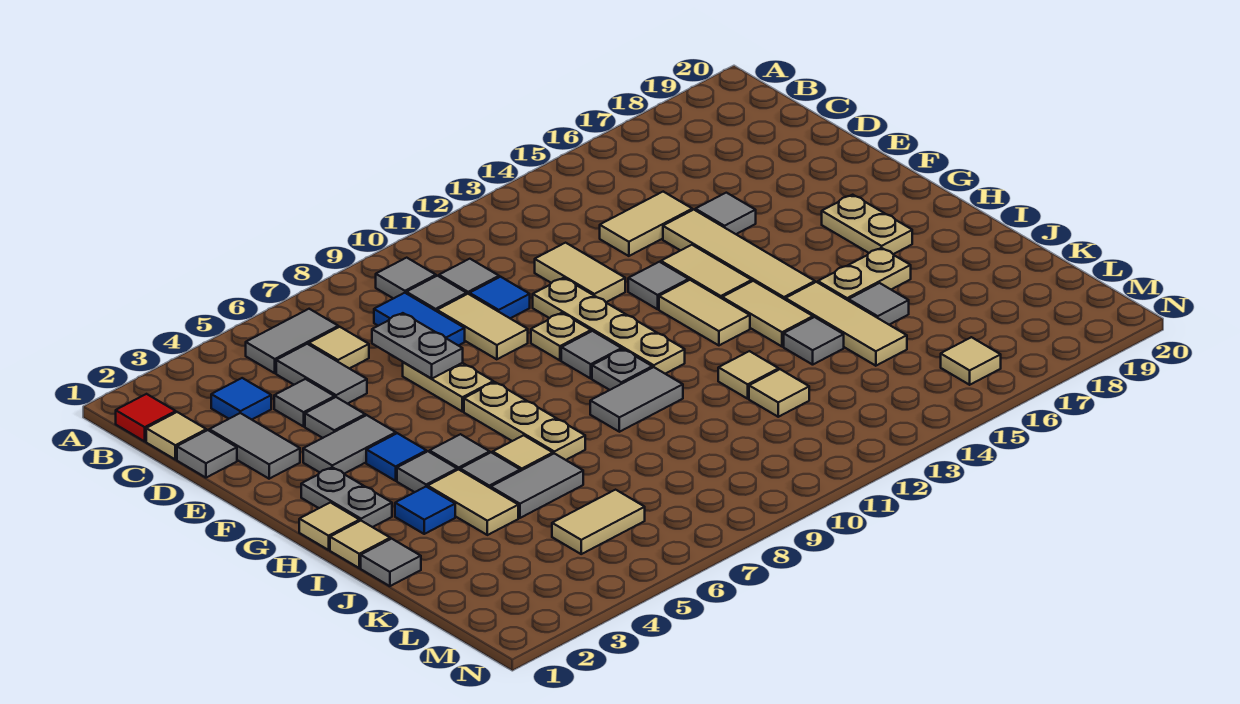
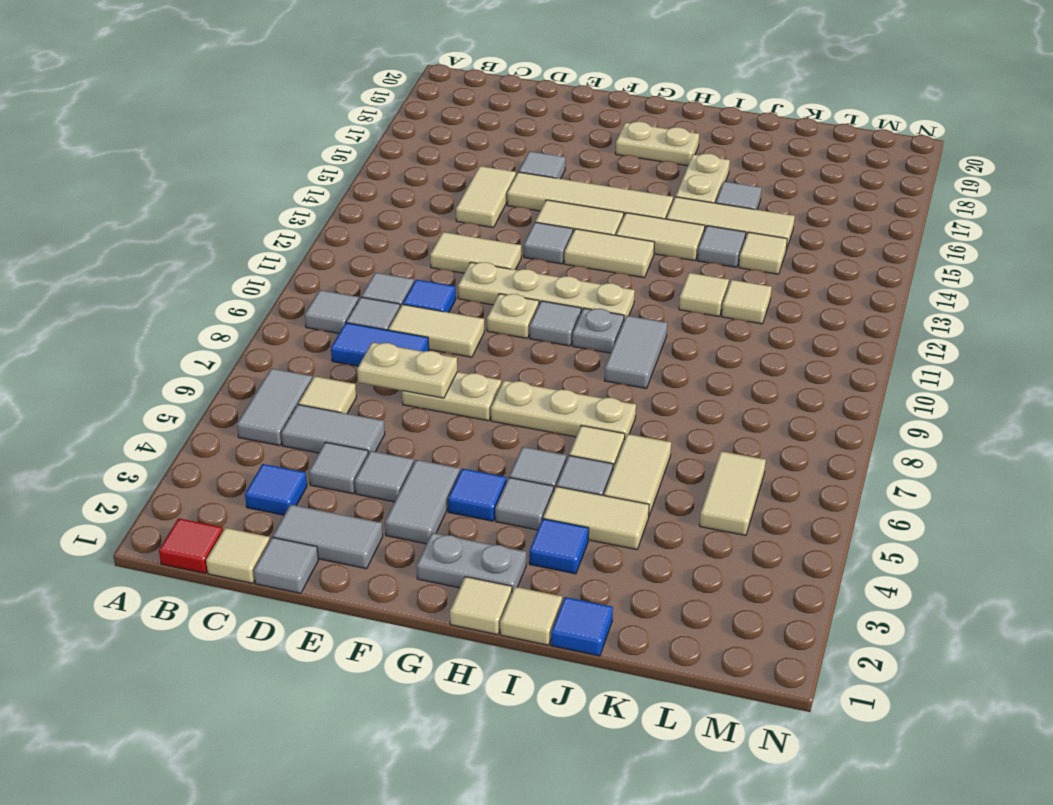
grey 1x2 plate [372,313,463,378] -> tan 1x2 plate [357,342,457,398]
grey 1x1 tile [361,539,421,586] -> blue 1x1 tile [551,597,613,656]
grey 1x2 tile [491,453,583,518] -> tan 1x2 tile [604,434,671,516]
tan 1x1 tile [941,337,1001,385] -> tan 1x1 tile moved to [739,232,787,274]

